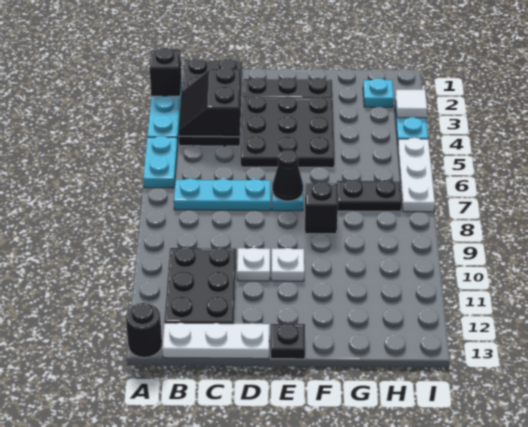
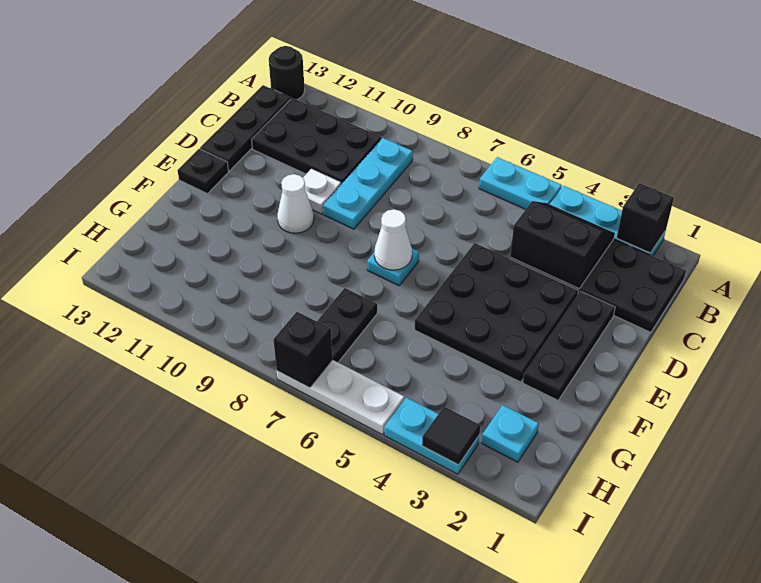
cyan 1x3 plate [174,179,271,211] -> cyan 1x3 plate moved to [323,138,413,229]
white 1x3 plate [162,323,269,359] -> black 1x3 plate [200,85,291,171]
black 1x1 cone [272,150,303,201] -> white 1x1 cone [374,209,412,270]
white 1x1 plate [271,248,304,281] -> white 1x1 cone [277,174,314,233]
black 1x1 brick [305,182,338,234] -> black 1x1 brick moved to [273,312,332,387]
white 1x1 tile [395,90,427,118] -> black 1x1 tile [422,407,480,465]

